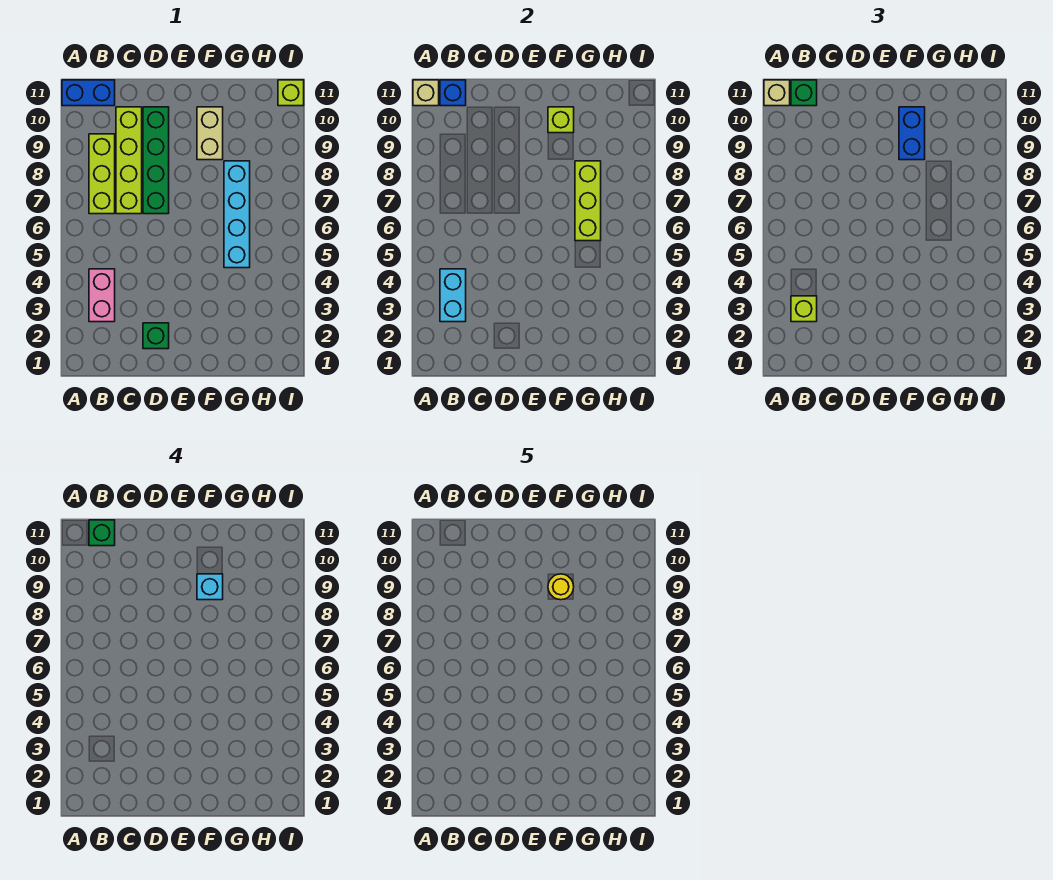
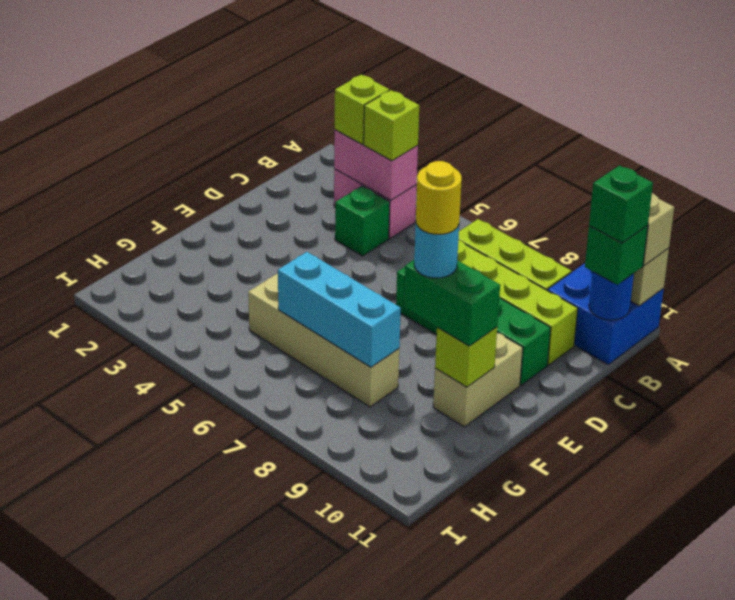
blue 1x2 brick [62,80,115,106] -> blue 2x2 brick [548,263,664,364]
cyan 1x2 brick [440,269,466,322] -> pink 1x2 brick [334,130,418,200]
blue 1x1 brick [440,80,466,106] -> blue 1x1 round brick [589,272,634,320]
green 1x1 brick [143,323,169,349] -> green 1x1 brick moved to [335,186,390,256]
tan 1x2 brick [197,107,223,160] -> tan 1x2 brick turned to [433,333,523,427]
blue 1x2 brick [899,107,925,160] -> green 1x2 brick [404,260,500,346]
cyan 1x1 brick [197,574,223,600] -> cyan 1x1 round brick [414,224,459,278]
cyan 1x4 brick [224,161,250,268] -> tan 1x4 brick [248,274,399,407]
lime 1x3 brick [575,161,601,241] -> cyan 1x3 brick [278,252,401,367]
lime 1x1 brick [278,80,304,106] -> lime 1x1 brick moved to [364,90,419,161]

